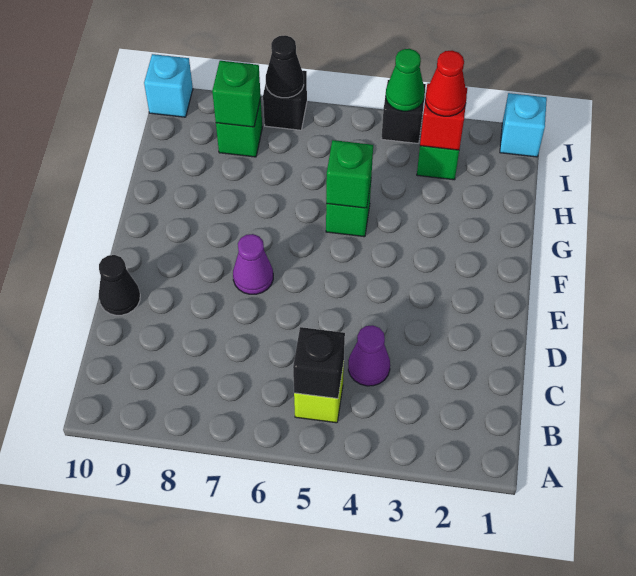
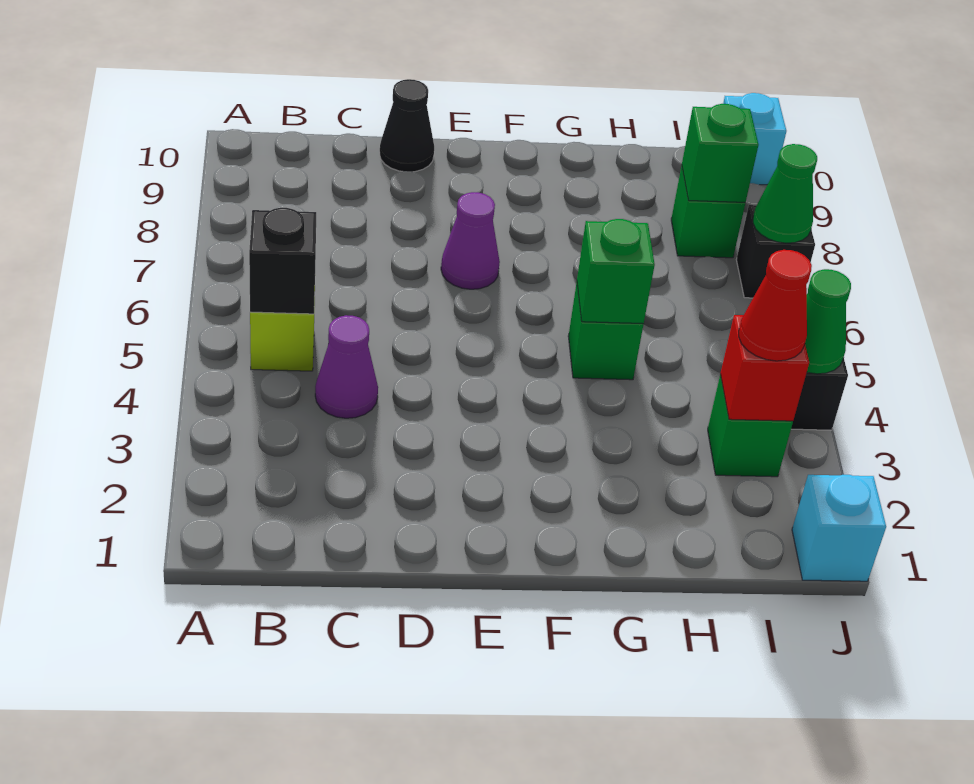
black 1x1 cone [266,35,304,98] -> green 1x1 cone [753,144,817,243]

